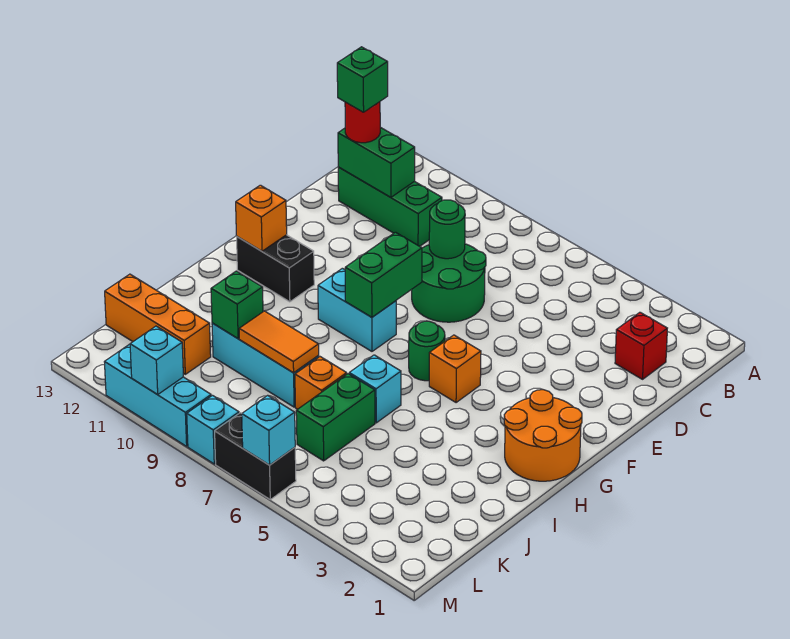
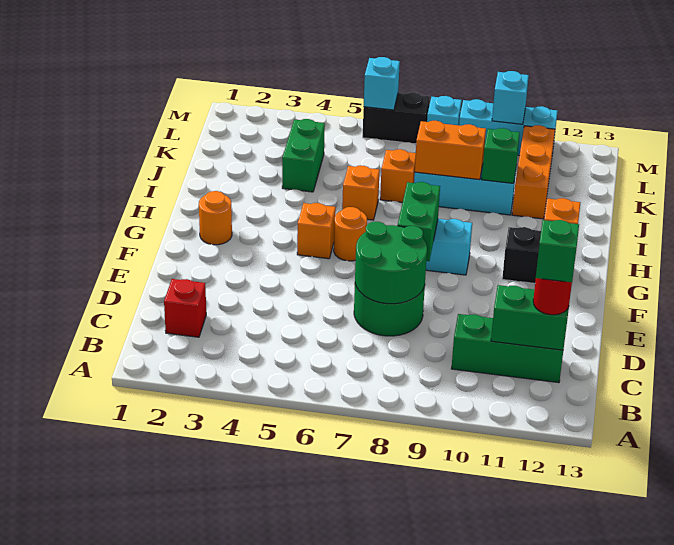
green 1x1 round brick [429,200,465,259] -> green 2x2 round brick [355,222,427,304]
orange 2x2 round brick [504,390,582,481] -> orange 1x1 round brick [199,191,232,245]
green 1x1 round brick [409,321,445,381] -> orange 1x1 round brick [334,207,367,261]
cyan 1x1 brick [349,355,401,423] -> orange 1x1 brick [342,166,380,220]
green 1x2 brick [296,374,375,461] -> green 1x2 brick moved to [282,119,325,192]
orange 1x2 tile [239,311,319,373] -> orange 1x2 brick [415,121,486,180]
orange 1x3 brick [105,274,211,374] -> orange 1x3 brick turned to [512,125,555,219]

